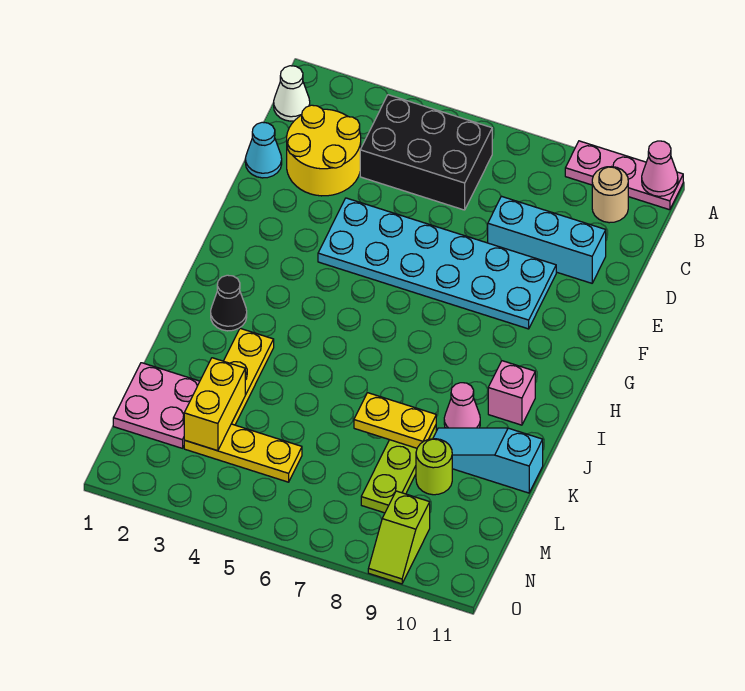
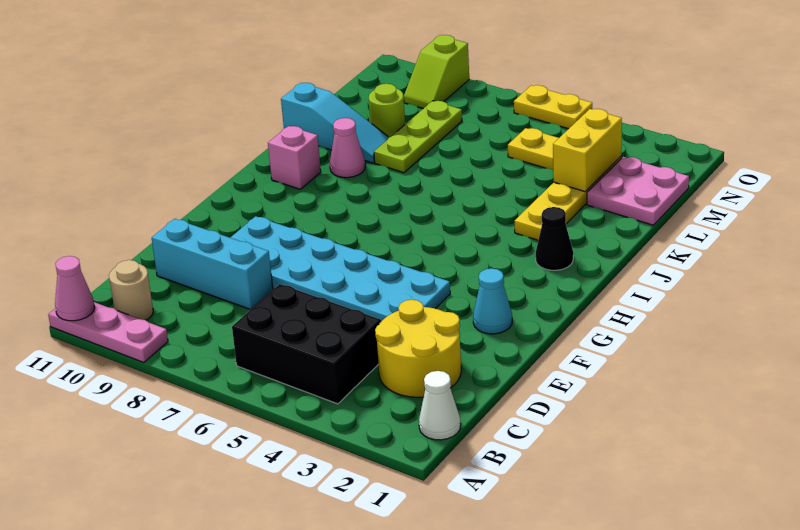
cyan 1x1 cone [245,122,282,178] -> cyan 1x1 cone moved to [473,268,512,334]
yellow 1x2 plate [354,393,436,448] -> yellow 1x2 plate moved to [514,85,592,129]
lime 1x2 slope [368,491,430,584] -> lime 1x2 slope turned to [404,35,469,109]

